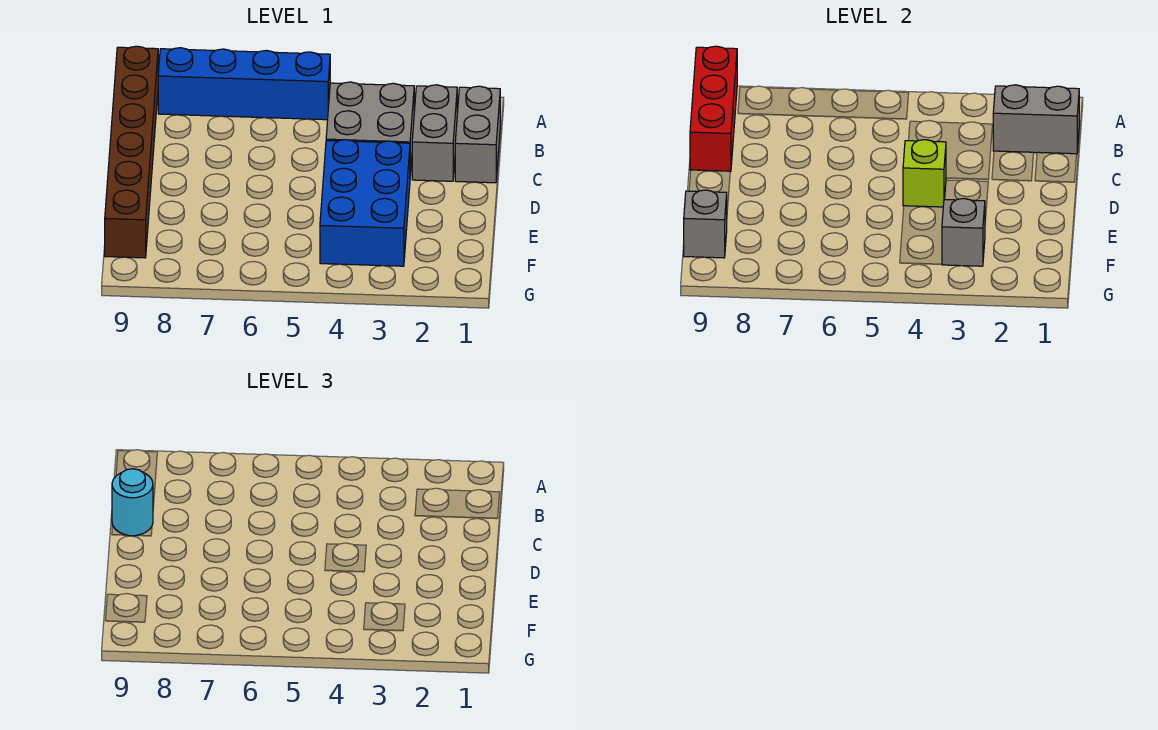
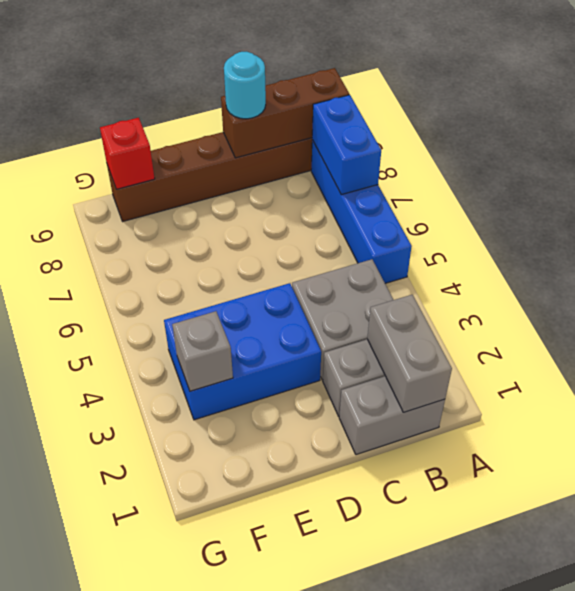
none -> blue 1x2 brick [312,95,381,195]
red 1x3 brick [690,46,737,172] -> brown 1x3 brick [221,68,349,158]
lime 1x1 brick [903,140,946,207] -> none
grey 1x1 brick [684,190,727,258] -> red 1x1 brick [100,118,155,189]

